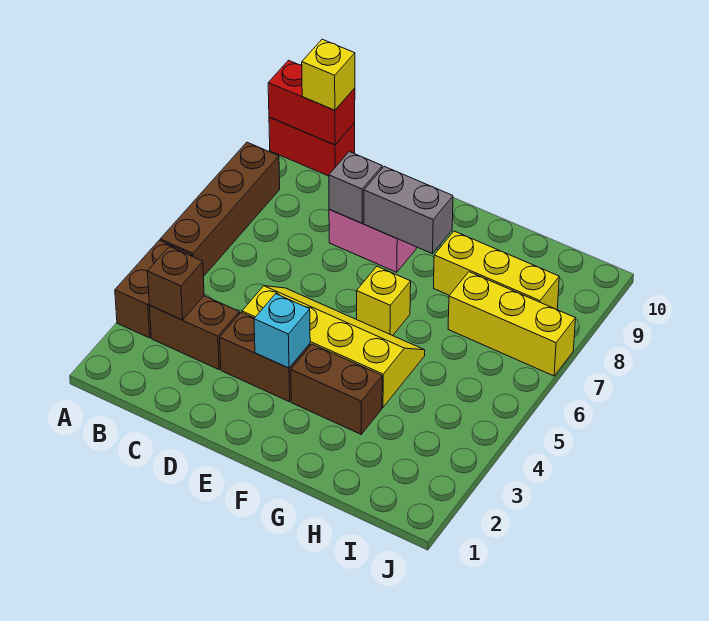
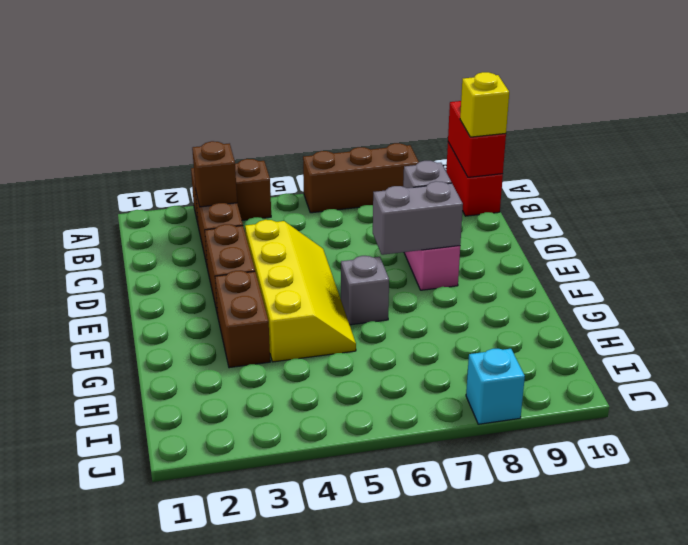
brown 1x4 brick [160,142,280,277] -> brown 1x3 brick [303,143,419,213]
cyan 1x1 brick [254,294,310,368] -> cyan 1x1 brick moved to [466,349,525,424]
grey 1x2 brick [364,166,453,254] -> grey 1x2 brick turned to [373,181,463,255]
yellow 1x1 brick [357,266,411,336] -> grey 1x1 brick [341,256,389,325]
yellow 1x3 brick [434,231,559,310] -> none
yellow 1x3 brick [448,272,575,376] -> none

